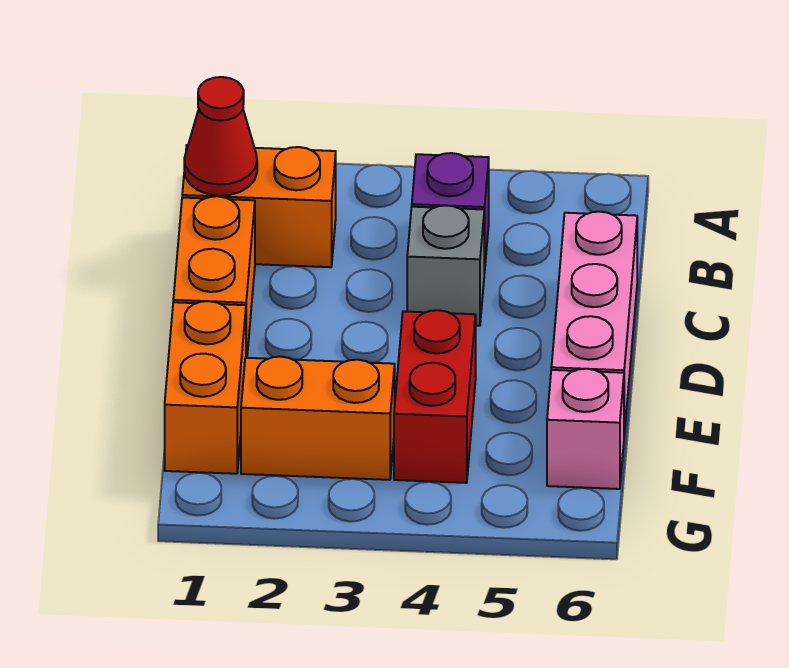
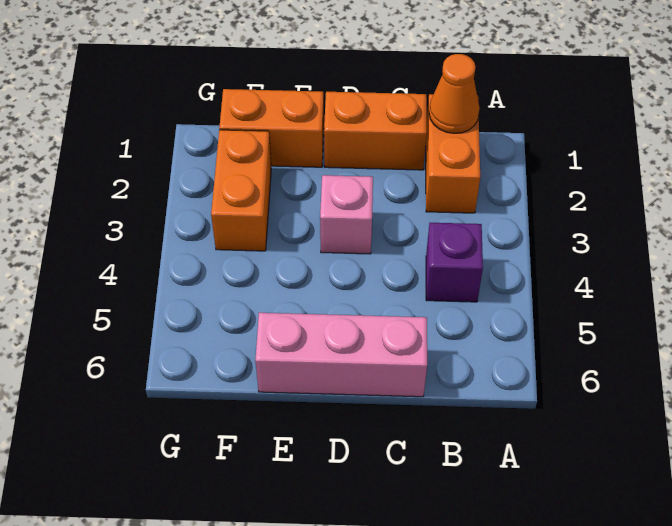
red 1x1 cone [184,77,257,196] -> orange 1x1 cone [429,54,480,133]
grey 1x1 brick [407,205,484,326] -> none
red 1x2 brick [394,310,476,483] -> none
pink 1x1 brick [547,369,624,489] -> pink 1x1 brick moved to [320,175,373,254]

